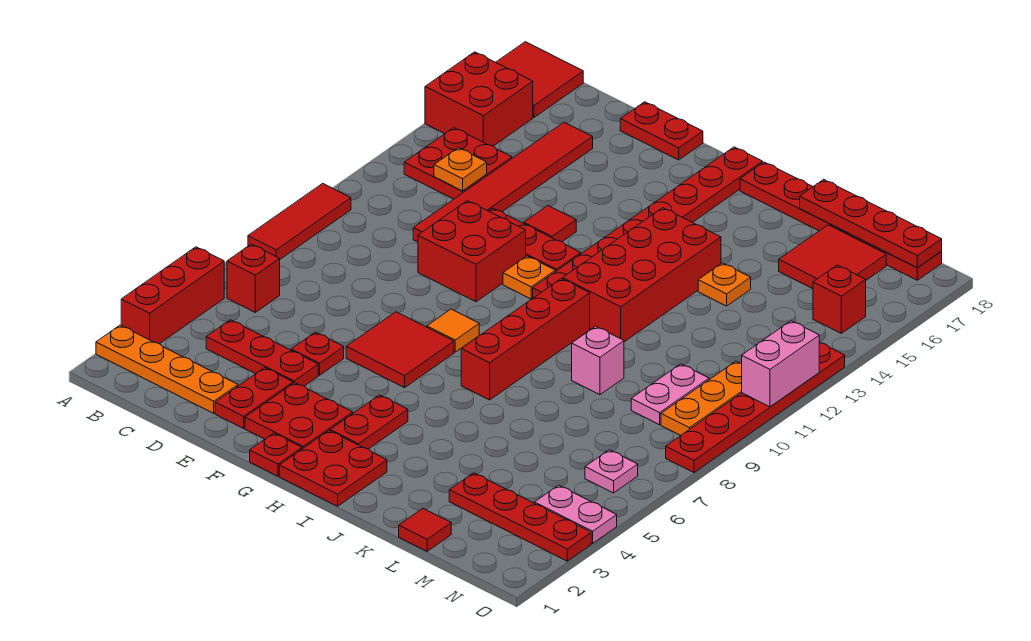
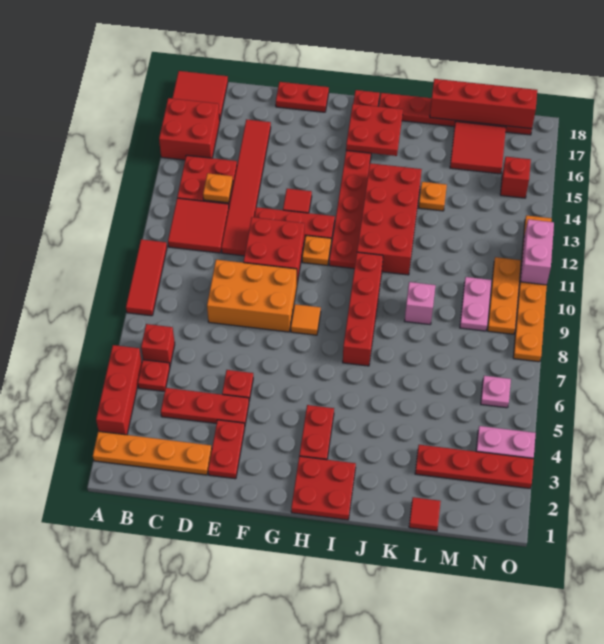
none -> orange 2x3 brick [207,260,297,332]
red 2x2 plate [245,383,353,449] -> red 2x2 plate moved to [346,104,403,156]
red 2x2 tile [346,312,454,388] -> red 2x2 tile moved to [168,198,229,253]
red 1x1 plate [250,433,302,476] -> red 1x1 plate moved to [138,360,170,391]
red 1x4 plate [800,179,942,268] -> red 1x4 brick [430,79,537,129]
red 1x6 plate [666,342,845,472] -> orange 1x6 plate [513,215,552,362]

